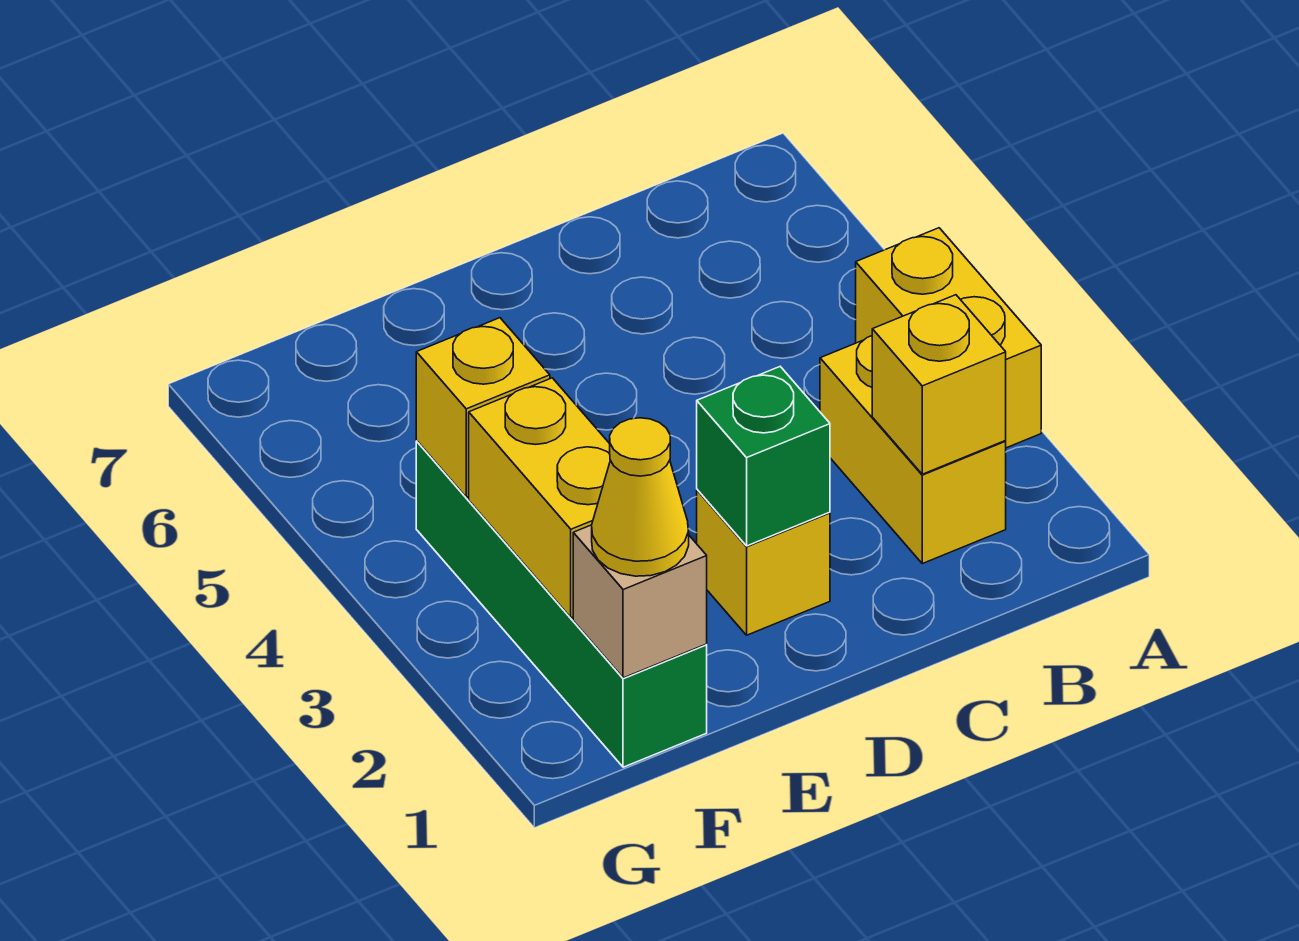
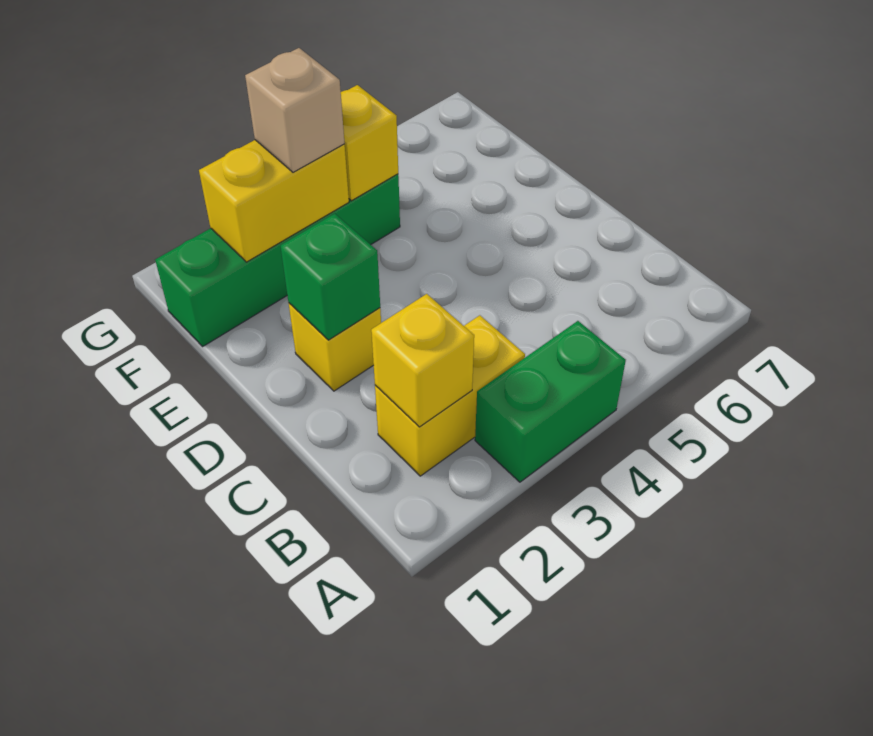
yellow 1x2 brick [856,228,1041,448] -> green 1x2 brick [475,321,626,482]
tan 1x1 brick [573,525,707,678] -> tan 1x1 brick moved to [245,48,345,172]
yellow 1x1 cone [592,418,689,576] -> none

